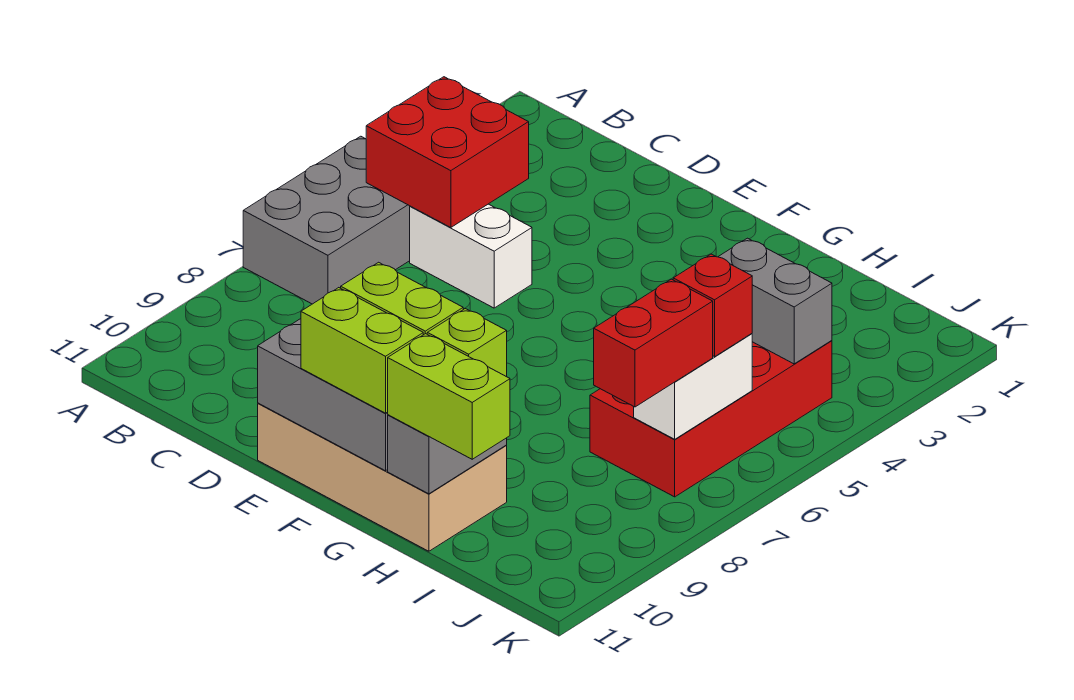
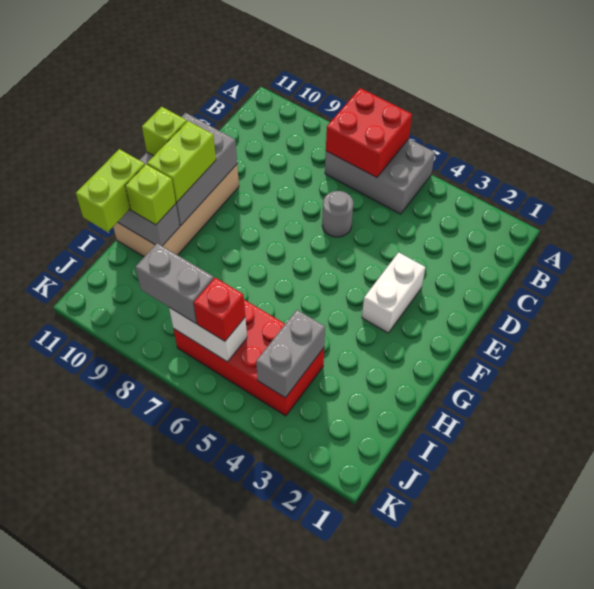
red 2x2 brick [366,77,529,228] -> red 2x2 brick moved to [326,88,412,178]
white 1x2 brick [410,204,532,308] -> white 1x2 brick moved to [362,252,425,333]
none -> grey 1x1 round brick [322,191,353,237]
lime 1x2 brick [301,288,423,413] -> lime 1x1 brick [142,107,187,156]
red 1x2 brick [594,279,713,407] -> grey 1x2 brick [135,243,214,323]

